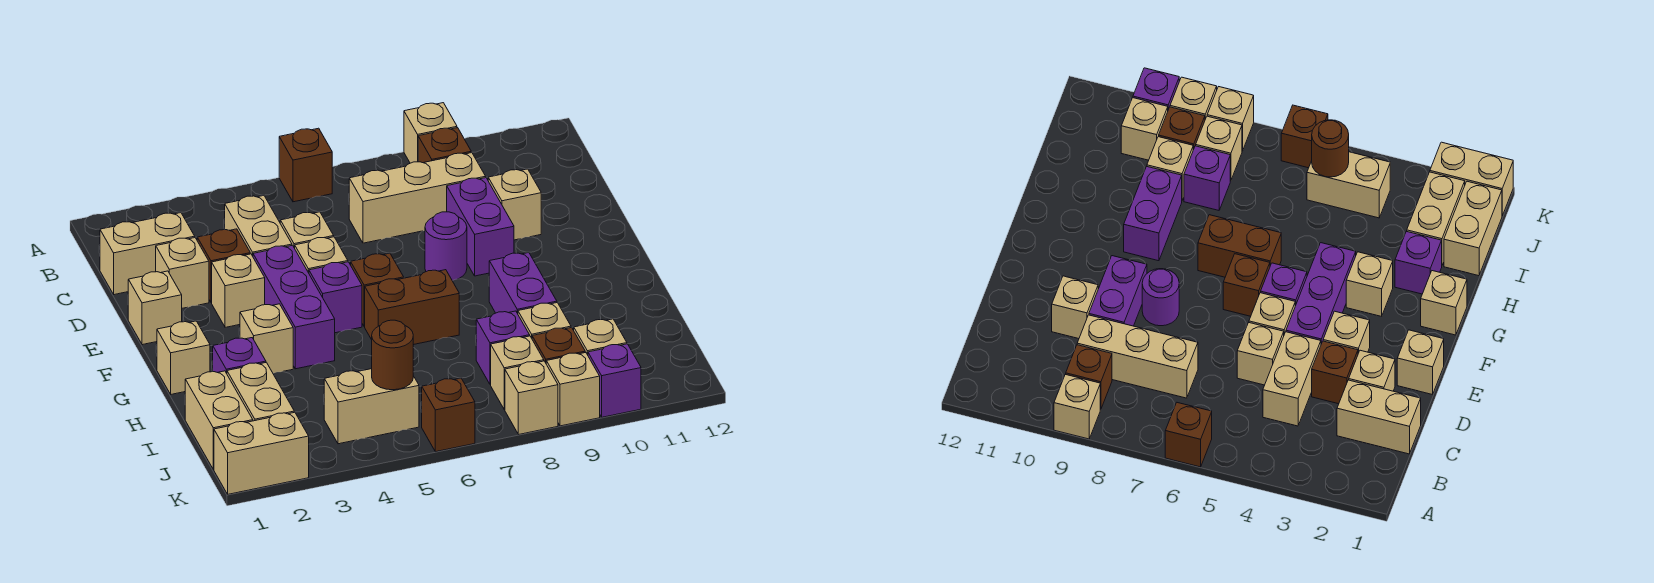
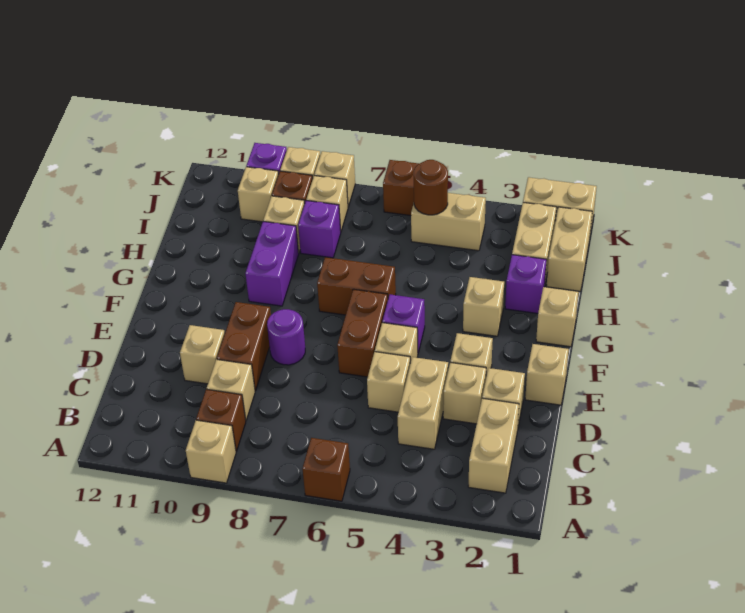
tan 1x2 brick [100,213,195,295] -> tan 1x2 brick turned to [468,398,519,493]
tan 1x3 brick [349,152,486,243] -> tan 1x1 brick [207,359,255,420]
brown 1x1 brick [197,229,250,302] -> tan 1x1 brick [443,362,486,424]
purple 1x2 brick [447,178,514,276] -> brown 1x2 brick [217,302,271,391]
purple 1x3 brick [253,245,335,369] -> none
brown 1x1 brick [351,253,404,327] -> brown 1x2 brick [337,289,388,377]

